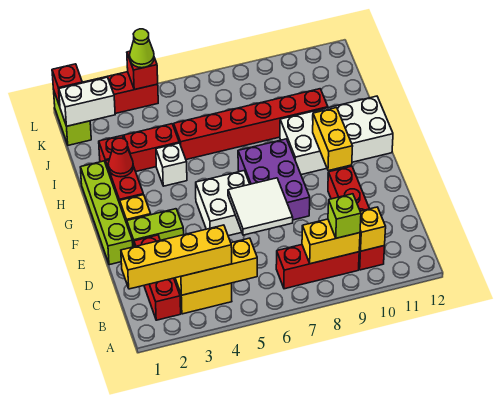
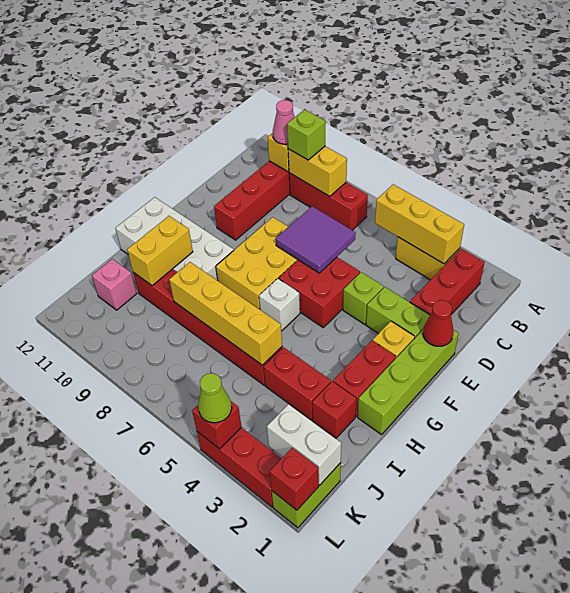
yellow 1x4 brick [121,225,232,289] -> yellow 1x4 brick moved to [169,262,282,365]
none -> pink 1x1 cone [273,100,295,144]
white 2x2 tile [228,178,293,235] -> purple 2x2 tile [276,206,356,273]
none -> lime 1x1 brick [343,272,384,325]
white 2x2 brick [196,171,250,236] -> red 2x2 brick [279,257,360,327]
purple 2x3 brick [238,139,310,220] -> yellow 2x3 brick [216,217,298,309]
yellow 1x2 brick [313,108,353,171] -> yellow 1x2 brick moved to [127,216,193,286]
red 1x1 cone [108,138,133,177] -> red 1x1 cone moved to [423,300,454,346]
white 1x1 brick [156,143,187,186] -> white 1x1 brick moved to [259,279,300,331]
none -> pink 1x1 brick [92,259,137,310]

